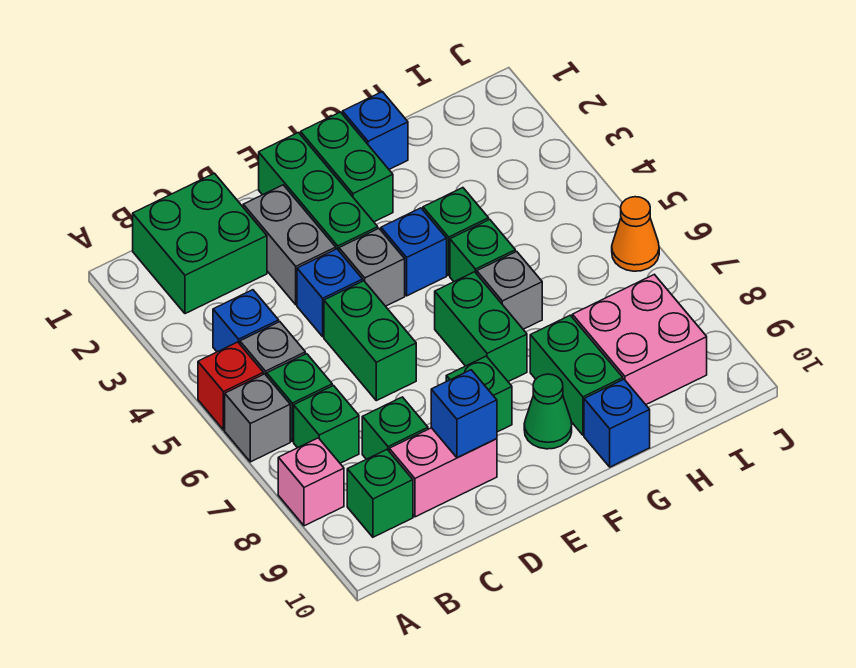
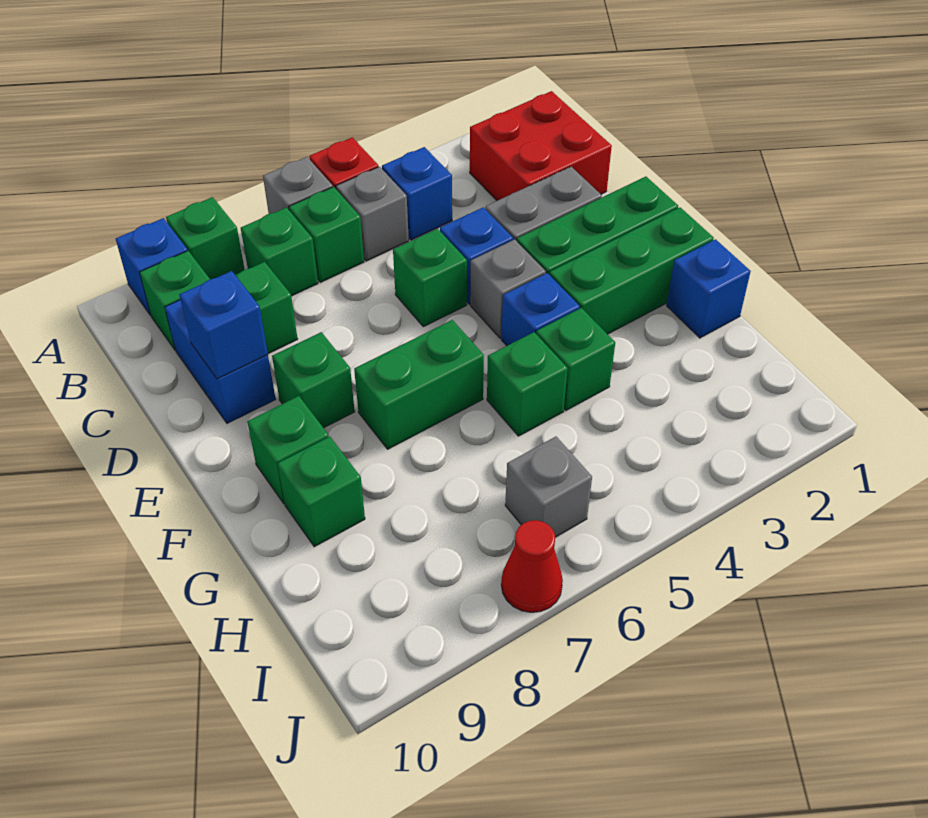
pink 1x1 brick [278,438,344,526] -> green 1x1 brick [166,197,245,279]
green 2x2 brick [133,173,267,314] -> red 2x2 brick [470,91,612,201]
pink 1x2 brick [389,428,497,517] -> blue 1x2 brick [165,300,276,423]
green 1x2 brick [324,281,416,401] -> green 1x1 brick [393,229,467,327]
green 1x2 brick [301,112,393,222] -> green 1x3 brick [549,207,714,334]
green 1x1 cone [524,374,572,449] -> green 1x1 brick [247,396,329,504]
grey 1x1 brick [477,251,542,329] -> grey 1x1 brick moved to [505,437,592,537]
green 1x2 brick [530,315,623,435] -> green 1x1 brick [278,437,365,547]
blue 1x1 brick [584,379,650,467] -> blue 1x1 brick moved to [116,218,187,316]
pink 2x2 brick [572,274,707,405] -> none
orange 1x1 cone [612,197,659,271] -> none
none -> red 1x1 cone [501,520,563,612]

